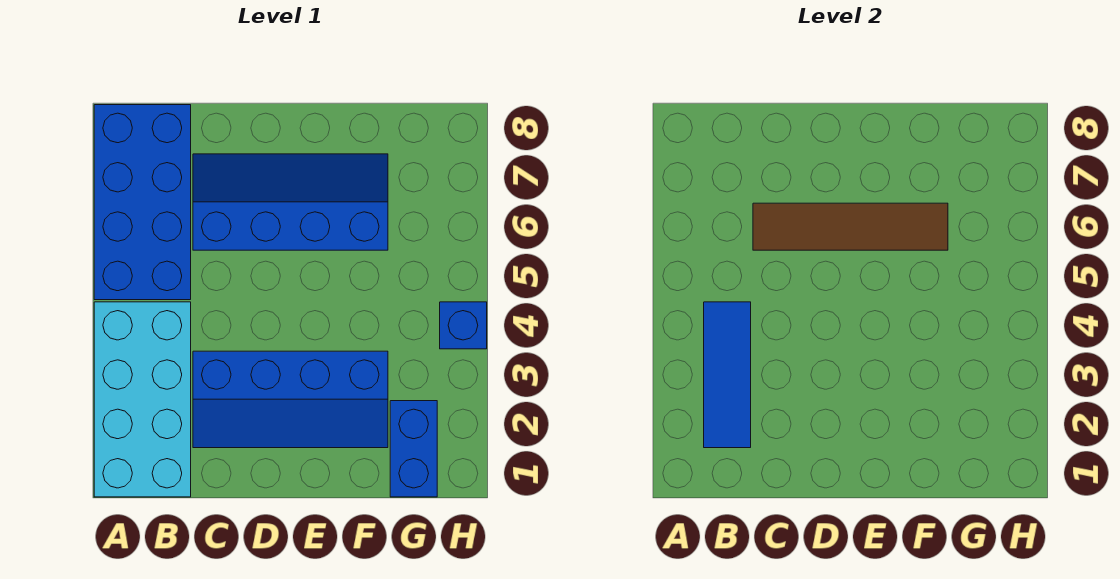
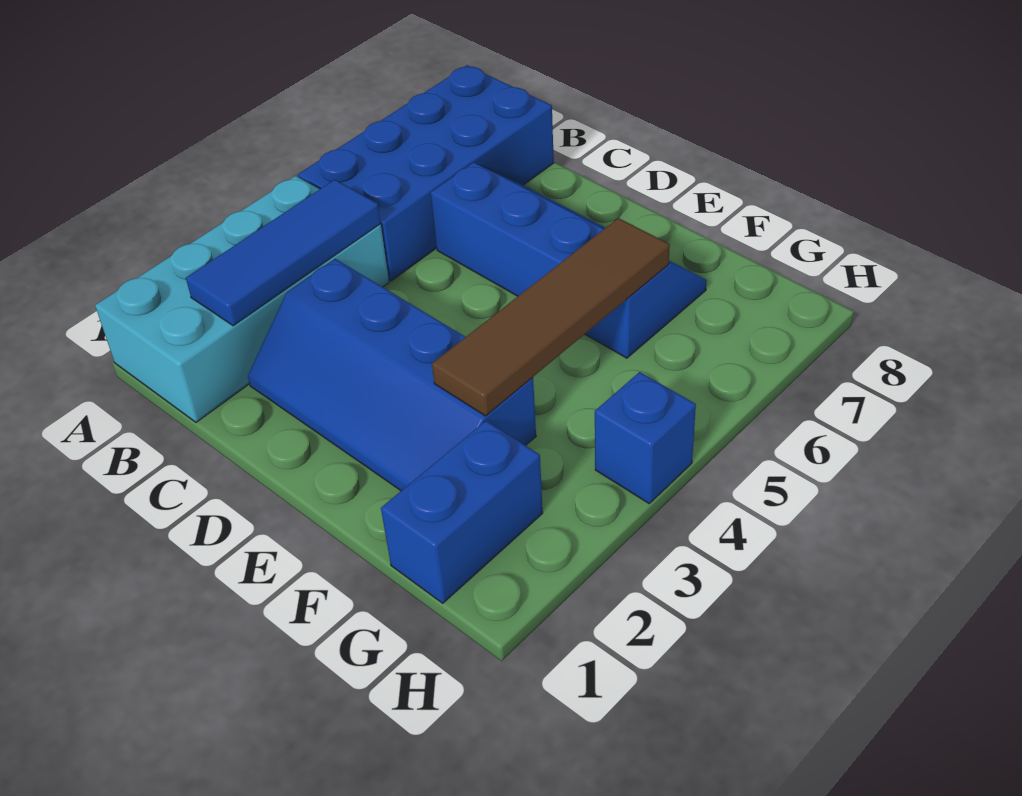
brown 1x4 tile [753,203,948,250] -> brown 1x4 tile turned to [432,218,670,416]

